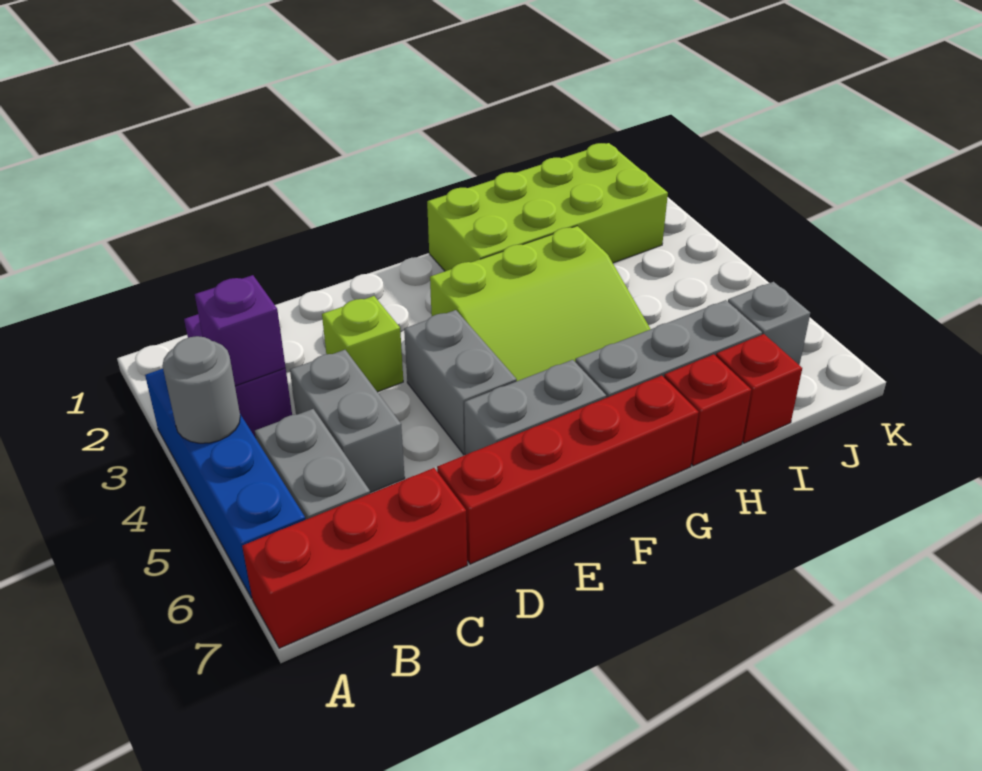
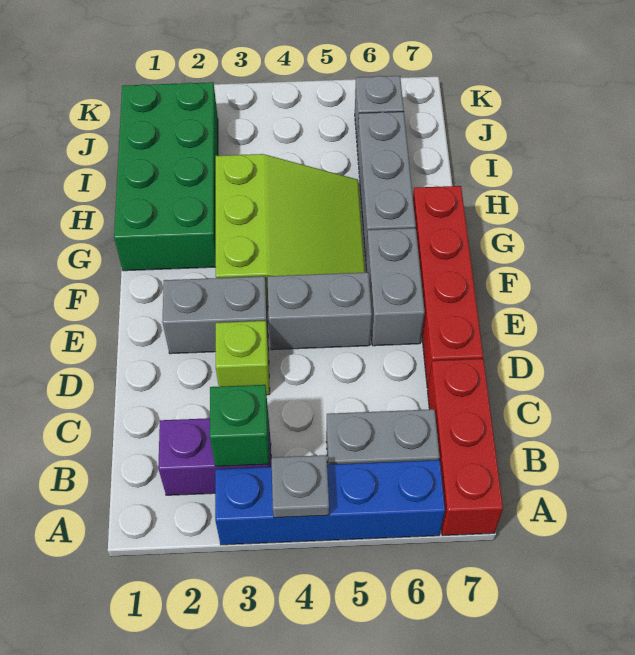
grey 1x1 round brick [162,336,240,443] -> grey 1x1 plate [272,455,329,518]
purple 1x1 brick [195,275,286,386] -> green 1x1 brick [210,385,270,466]
grey 1x2 brick [290,350,405,493] -> grey 1x2 brick moved to [162,276,269,354]
lime 2x4 brick [427,143,668,271] -> green 2x4 brick [114,82,218,271]
red 1x1 brick [664,354,751,466] -> none
red 1x1 brick [716,334,802,443] -> none

